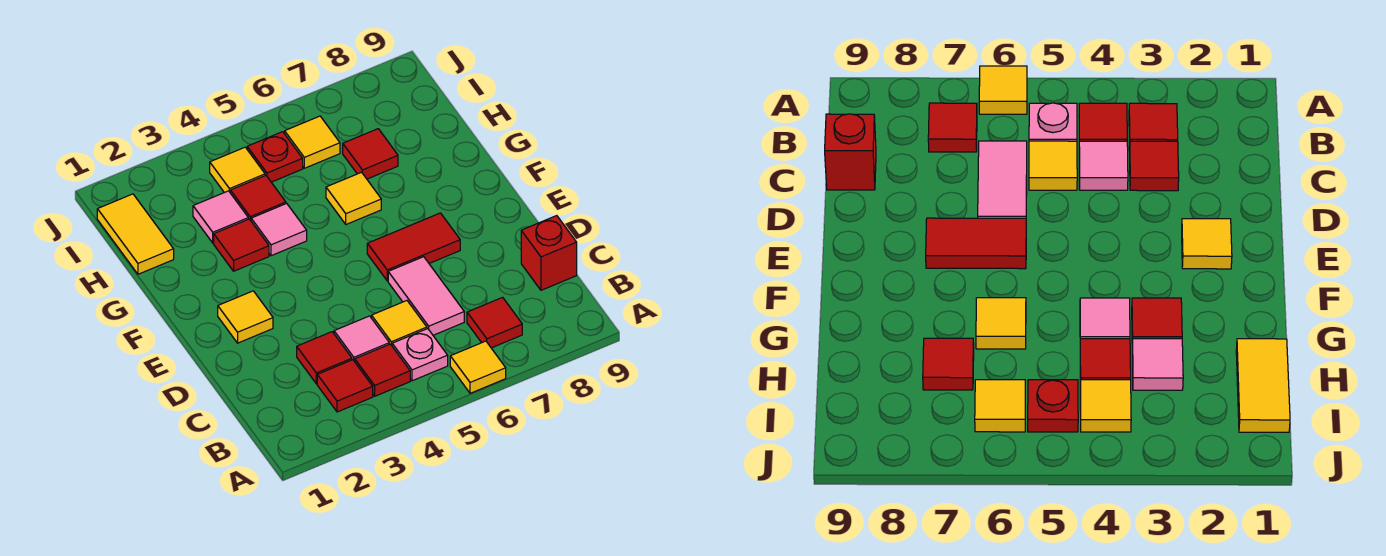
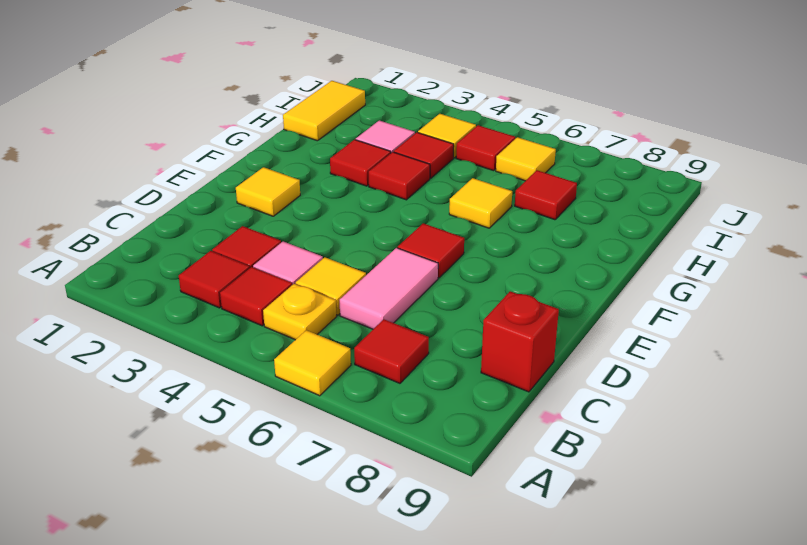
pink 1x1 plate [392,329,448,381] -> yellow 1x1 plate [263,284,336,340]
red 1x2 tile [367,213,460,281] -> red 1x1 tile [398,223,464,278]
pink 1x1 tile [251,203,307,256] -> red 1x1 tile [369,152,430,200]
red 1x1 plate [247,132,303,182] -> red 1x1 tile [456,125,515,171]

